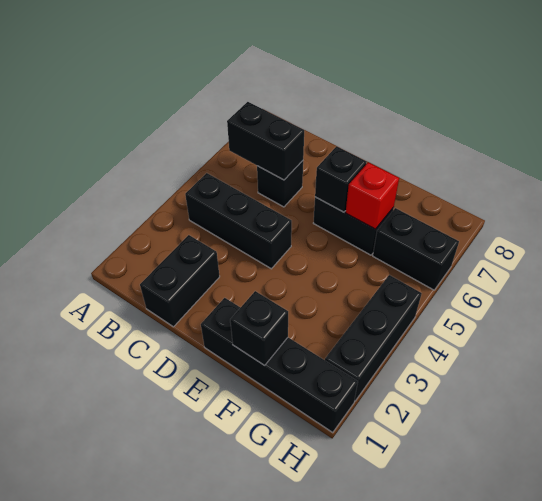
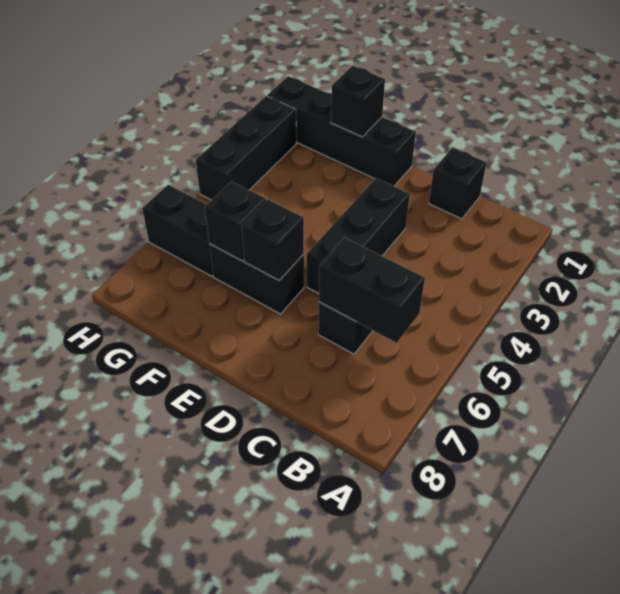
black 1x3 brick [185,173,292,269] -> black 1x3 brick turned to [307,178,410,293]
black 1x2 brick [140,235,220,327] -> black 1x1 brick [429,148,486,219]
red 1x1 brick [346,162,399,229] -> black 1x1 brick [205,181,266,261]

